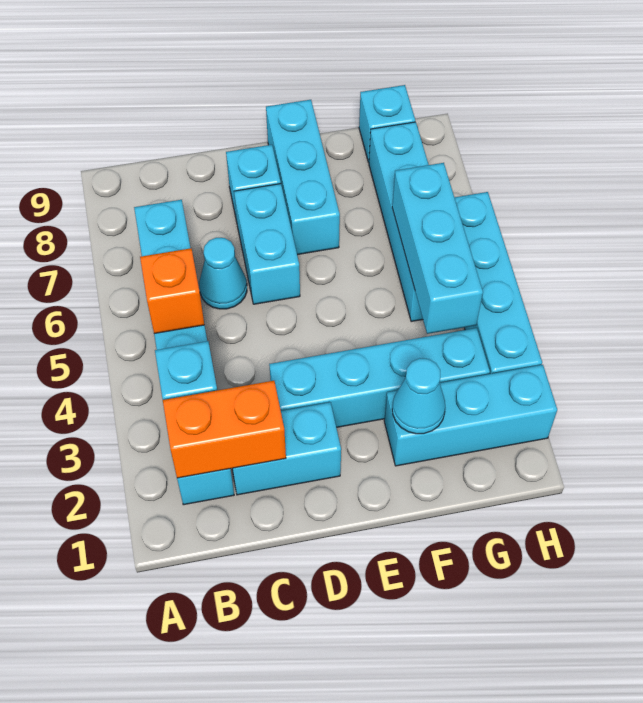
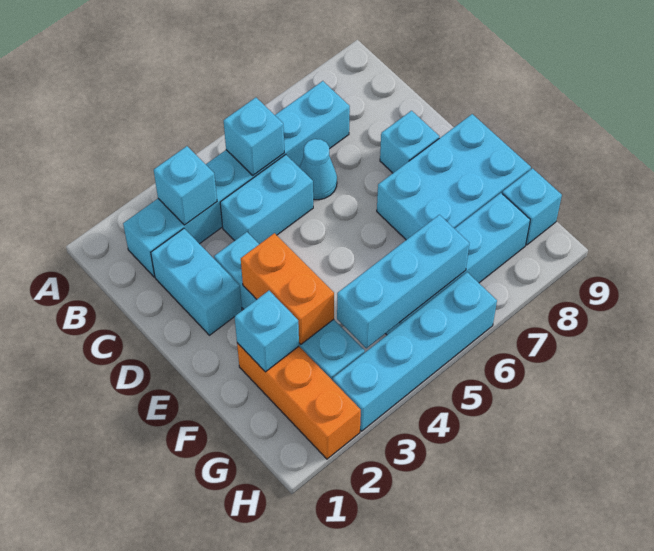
orange 1x2 brick [163,381,286,478] -> orange 1x2 brick moved to [241,233,334,344]
orange 1x1 brick [140,248,204,334] -> cyan 1x1 brick [224,98,284,175]
cyan 1x2 brick [234,184,300,304] -> cyan 1x2 brick moved to [220,155,313,244]
cyan 1x3 brick [266,100,340,255] -> cyan 2x3 brick [377,114,531,240]
cyan 1x3 brick [384,365,557,466] -> orange 1x3 brick [237,343,361,459]
cyan 1x1 cone [392,358,445,434] -> cyan 1x1 brick [235,291,299,372]

